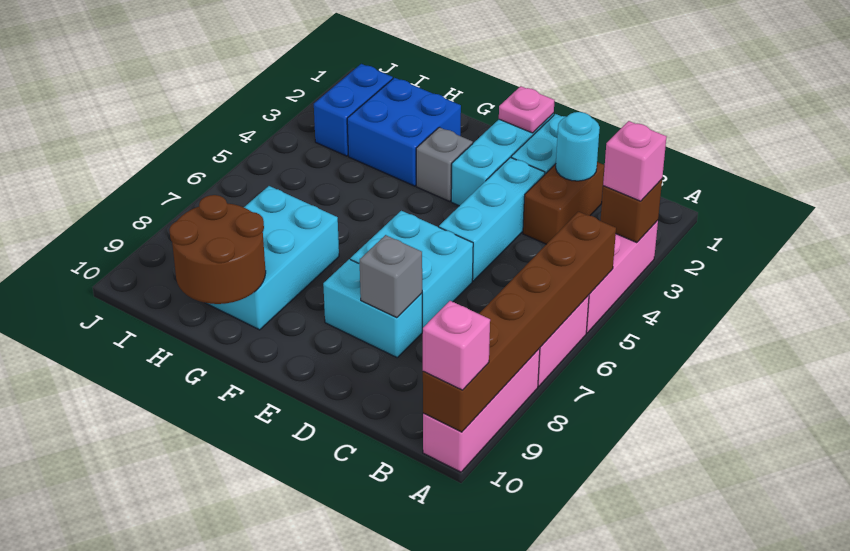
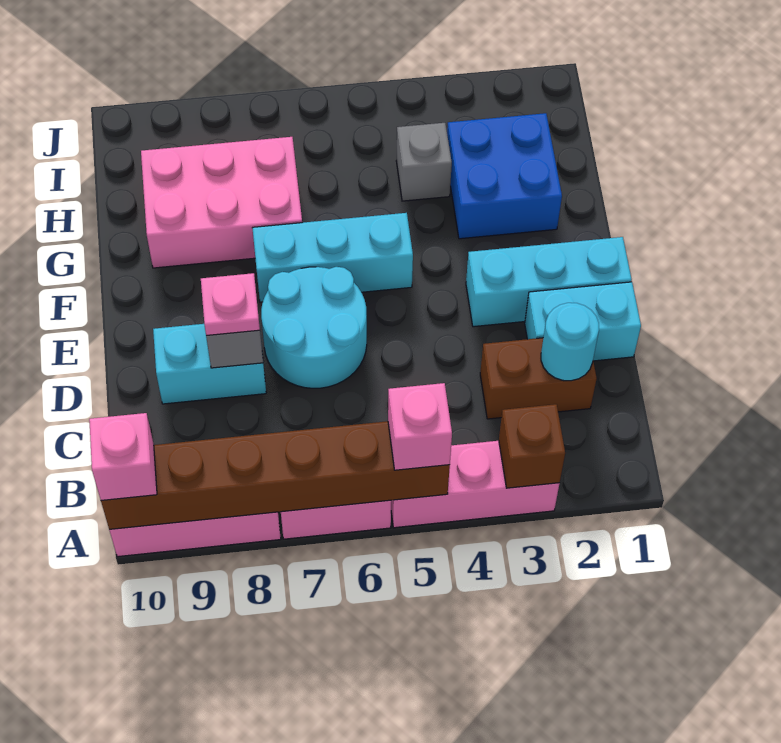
pink 1x1 brick [603,121,667,201] -> pink 1x1 brick moved to [388,383,452,470]
cyan 1x3 brick [439,157,545,281] -> cyan 1x3 brick moved to [252,213,413,302]
cyan 2x2 brick [350,211,473,331] -> cyan 2x2 round brick [261,267,367,388]
cyan 1x2 brick [323,259,422,357] -> cyan 1x2 brick turned to [153,324,266,404]
pink 1x1 plate [499,86,554,133] -> pink 1x1 plate moved to [201,273,260,336]
grey 1x1 brick [416,127,473,201] -> grey 1x1 brick moved to [396,123,452,201]
cyan 2x3 brick [206,186,339,330] -> pink 2x3 brick [141,137,302,268]
brown 2x2 round brick [169,195,266,304] -> none
blue 1x2 brick [314,64,393,156] -> none

